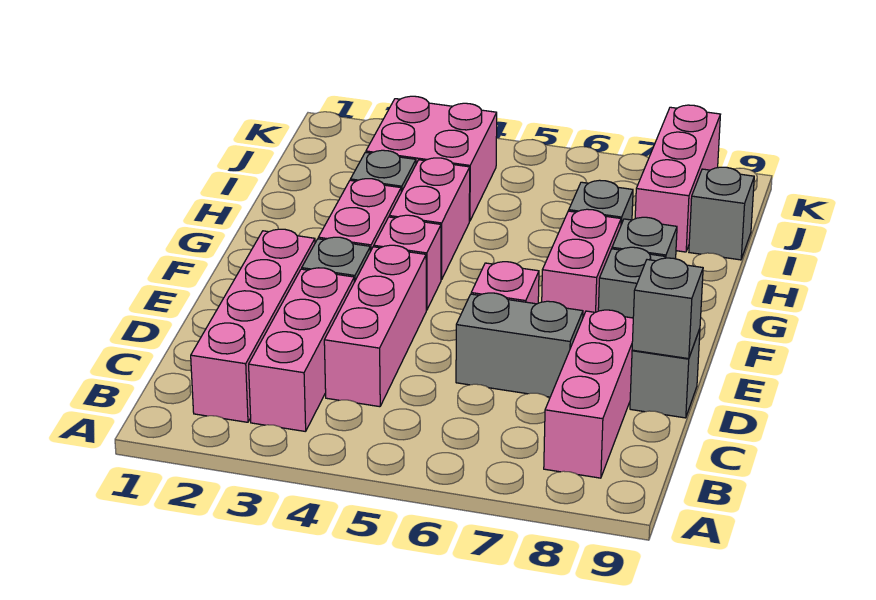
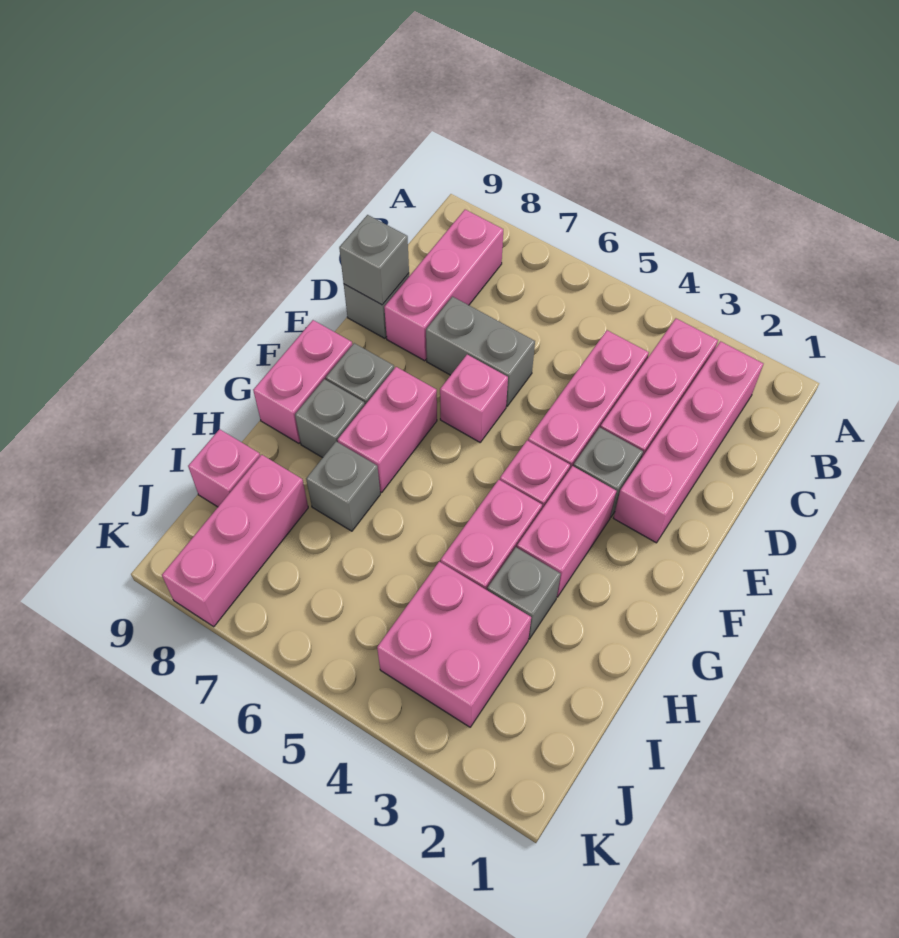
none -> pink 1x2 brick [253,320,352,443]
grey 1x1 brick [689,167,754,260] -> pink 1x1 brick [188,429,260,507]

